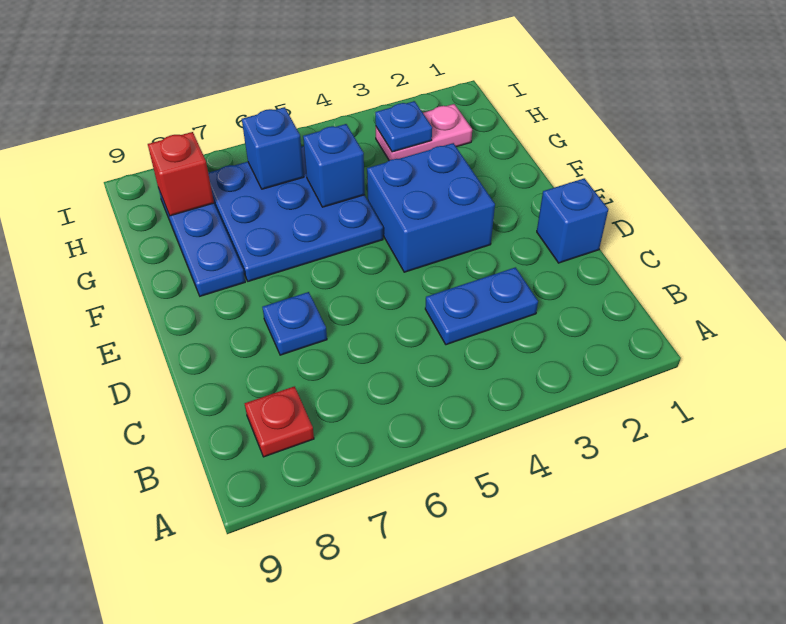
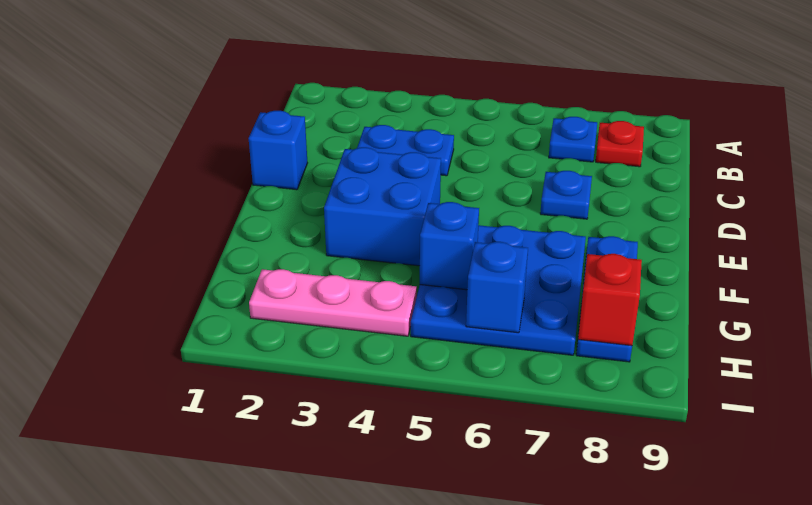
pink 1x2 plate [376,104,472,161] -> pink 1x3 plate [249,269,417,336]
blue 1x1 plate [375,101,432,152] -> blue 1x1 plate moved to [549,117,597,162]

